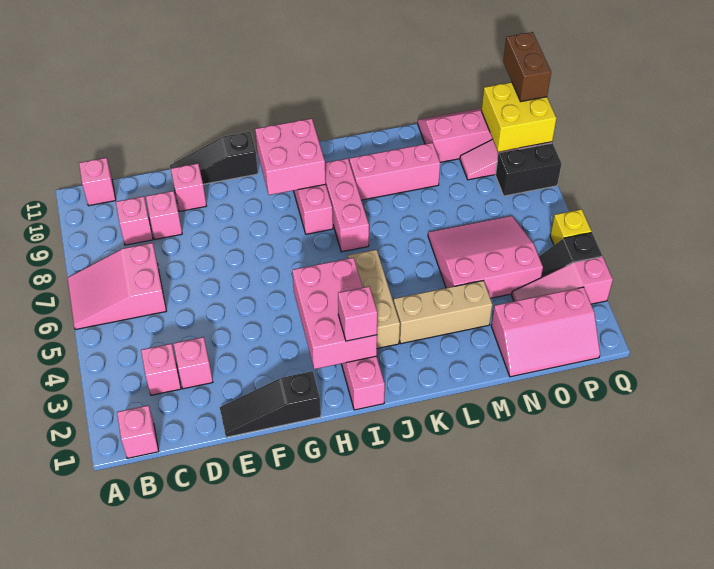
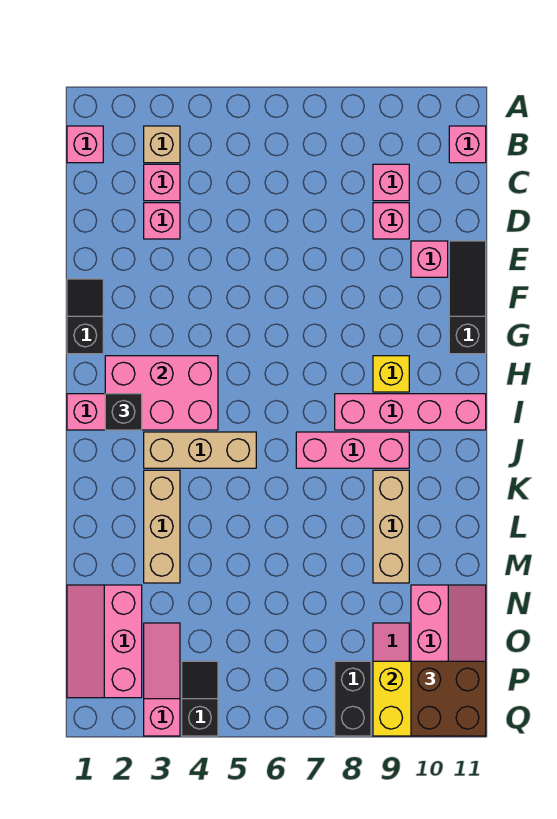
pink 2x3 slope [68,243,166,330] -> none
none -> tan 1x1 brick [144,126,180,163]
black 1x3 slope [220,371,321,437] -> black 1x2 slope [67,279,103,354]
pink 2x2 brick [255,119,326,195] -> none
pink 1x1 brick [338,286,377,341] -> black 1x1 brick [105,394,142,430]
pink 1x3 brick [349,143,440,200] -> tan 1x3 brick [373,470,409,583]
pink 3x3 slope [428,216,543,298] -> none
yellow 1x1 brick [550,209,592,245] -> yellow 1x1 brick moved to [373,356,409,392]
brown 1x2 brick [503,32,551,101] -> brown 2x2 brick [411,661,486,736]

